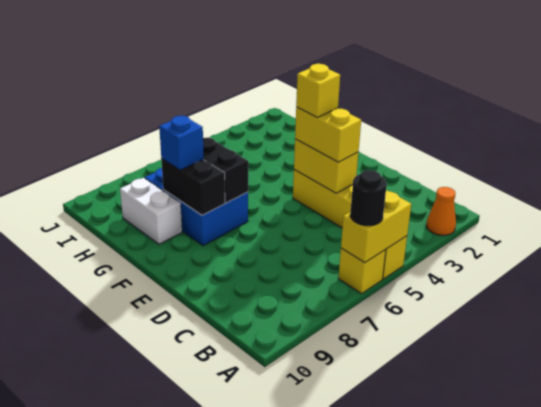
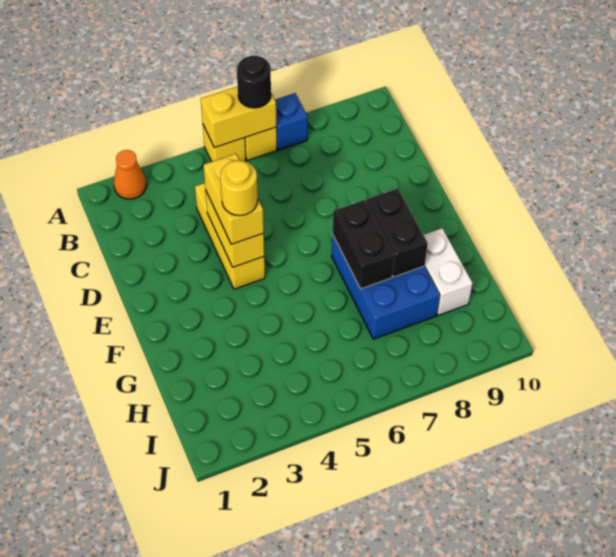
yellow 1x1 brick [296,64,340,118] -> yellow 1x1 round brick [220,160,258,216]
blue 1x1 brick [159,116,204,170] -> blue 1x1 brick moved to [275,93,308,150]

